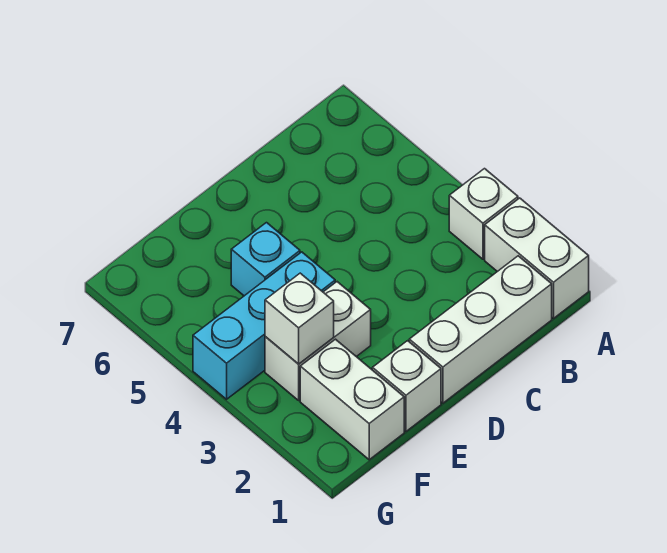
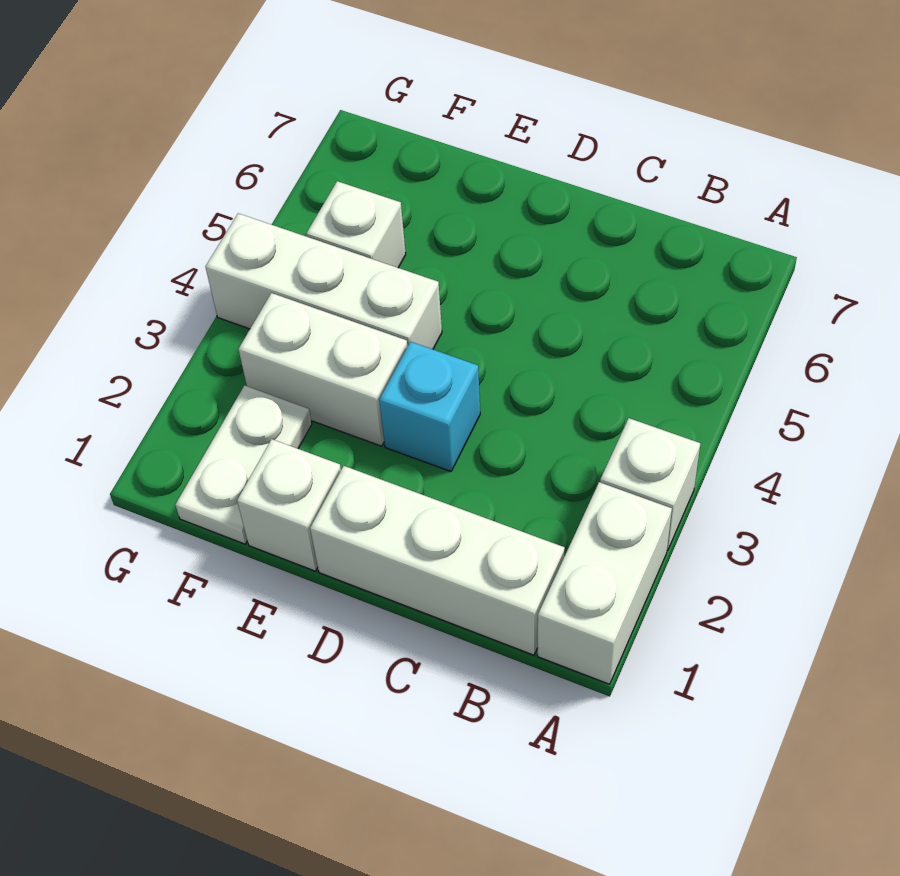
cyan 1x3 brick [193,252,335,399] -> white 1x3 brick [206,213,442,349]
cyan 1x1 brick [231,223,300,296] -> cyan 1x1 brick moved to [379,342,480,471]
white 1x2 brick [300,339,404,460] -> white 1x2 plate [175,385,312,544]
white 1x1 brick [265,273,334,364] -> white 1x1 brick moved to [306,181,406,268]

